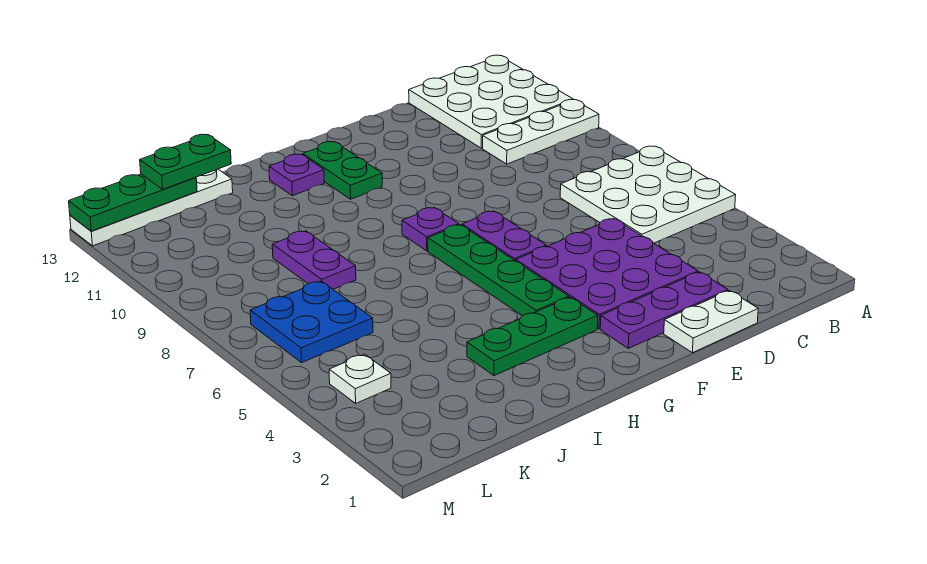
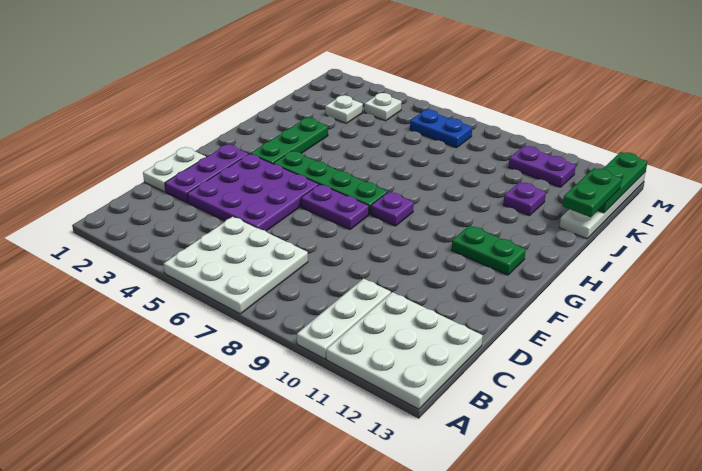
purple 1x1 plate [269,154,324,196] -> purple 1x1 plate moved to [503,182,546,216]
purple 1x2 plate [272,231,356,289] -> purple 1x2 plate moved to [509,146,576,187]
none -> white 1x1 plate [325,95,363,123]
blue 2x2 plate [250,281,373,363] -> blue 1x2 plate [410,110,472,148]

